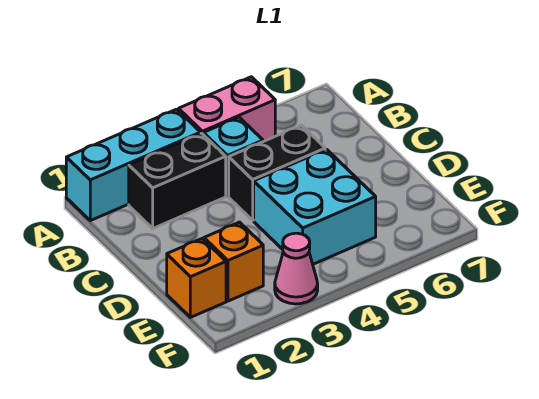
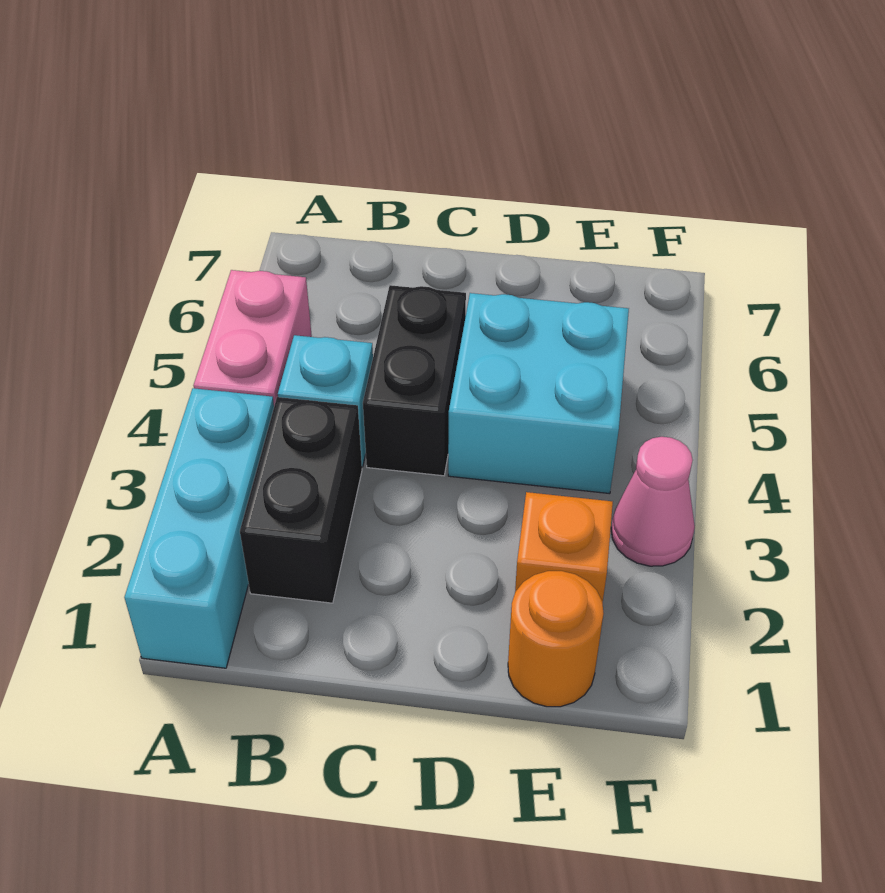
orange 1x1 brick [167,239,226,317] -> orange 1x1 round brick [508,571,604,707]

